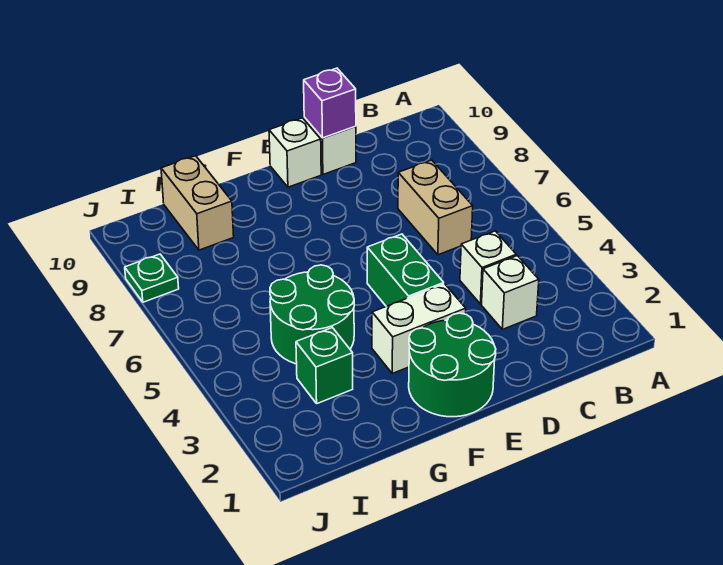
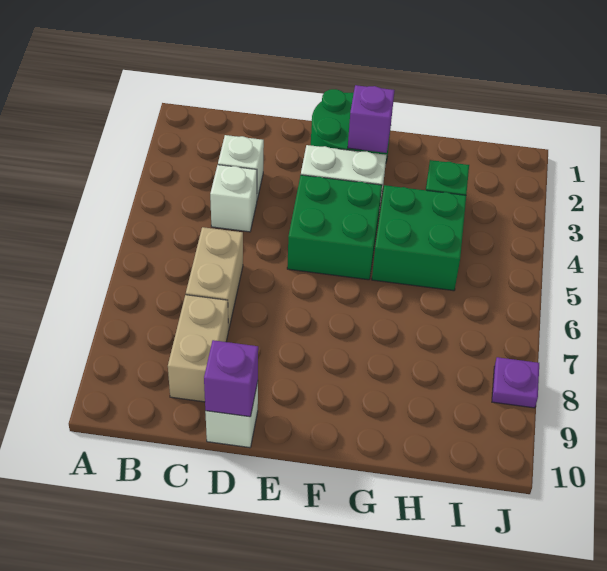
green 1x2 brick [367,234,444,306] -> green 2x2 brick [287,175,382,280]
white 1x1 brick [269,118,321,187] -> none
none -> purple 1x1 brick [348,85,395,153]
green 2x2 round brick [270,265,354,364] -> green 2x2 brick [372,185,466,291]
tan 1x2 brick [161,156,234,250] -> tan 1x2 brick moved to [168,295,229,402]
green 1x1 plate [125,254,179,302] -> purple 1x1 plate [492,357,539,408]

